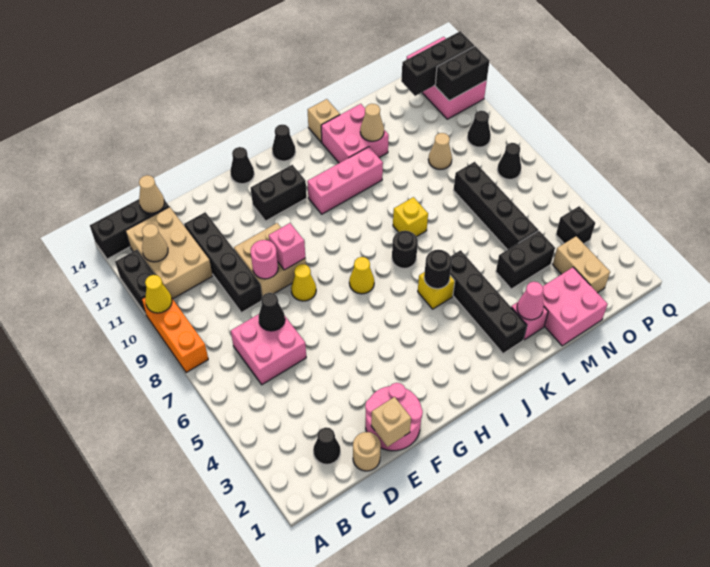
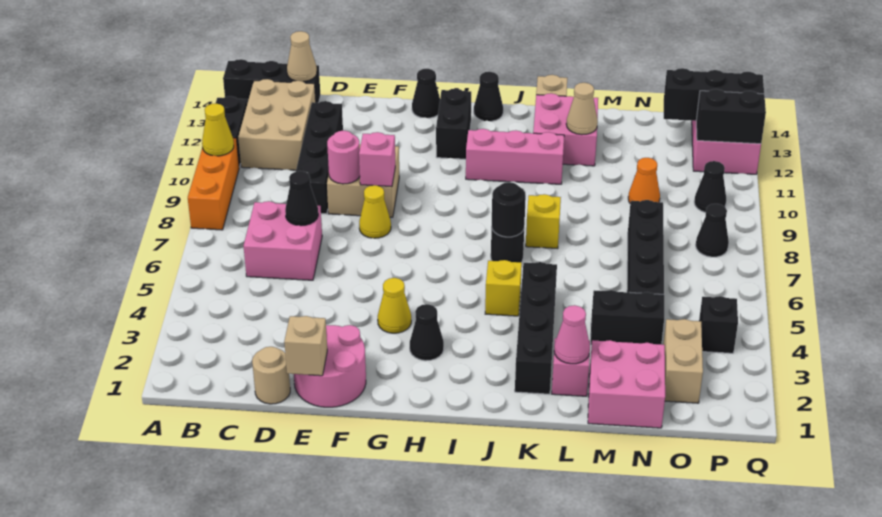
tan 1x1 cone [142,224,168,262] -> none
black 1x1 cone [313,427,340,464] -> black 1x1 cone moved to [410,304,444,361]
black 1x2 brick [251,165,307,221] -> black 1x2 brick turned to [436,89,471,159]
yellow 1x1 cone [349,257,374,294] -> yellow 1x1 cone moved to [378,278,411,333]
black 1x1 round brick [424,250,452,289] -> black 1x1 round brick moved to [492,182,526,237]
tan 1x1 cone [428,133,452,170] -> orange 1x1 cone [628,158,660,203]

